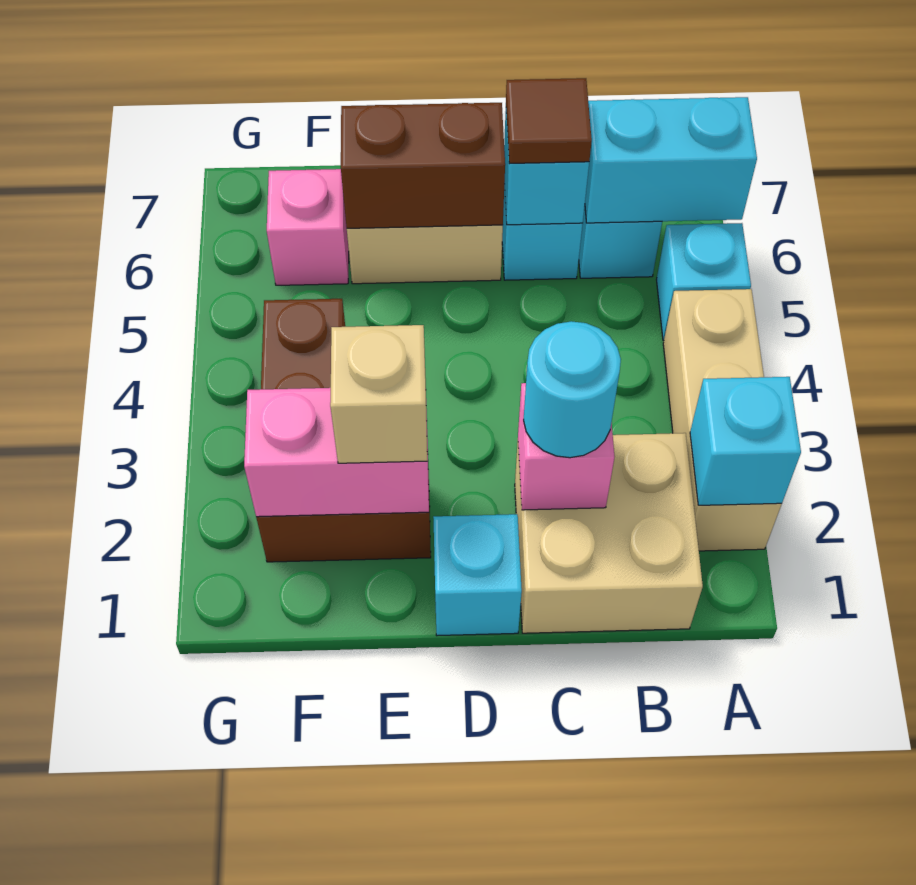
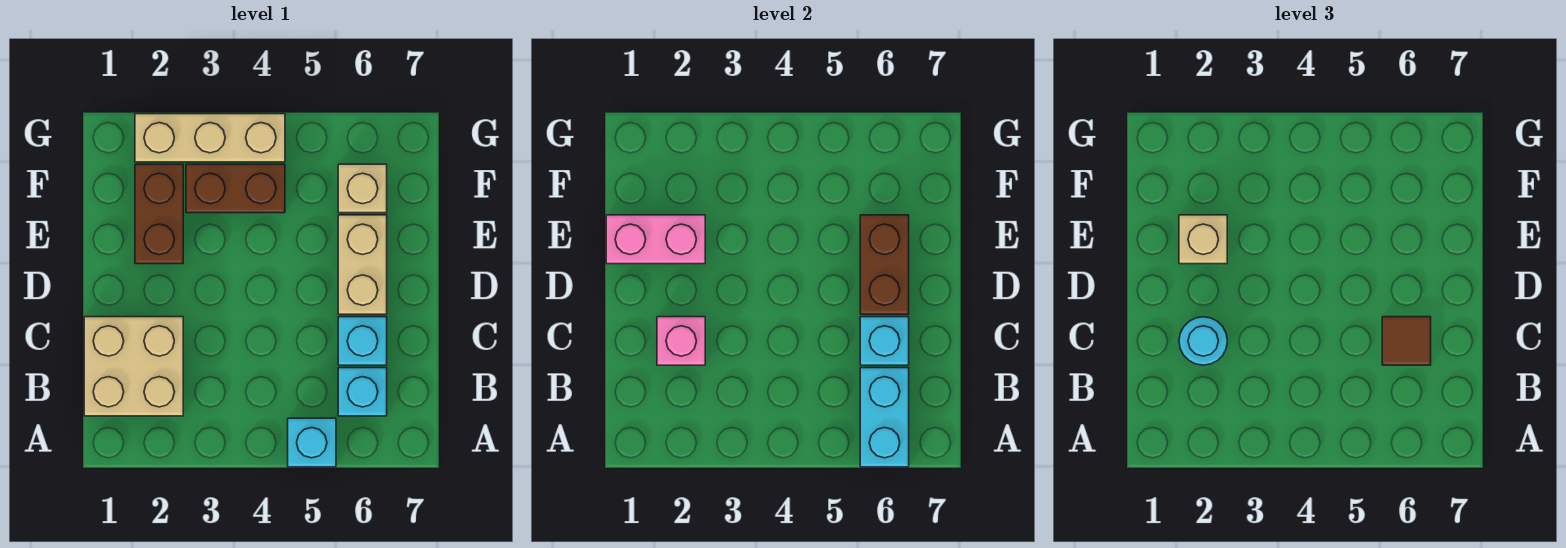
tan 1x3 brick [663,289,782,551] -> tan 1x3 brick moved to [135,114,285,162]
cyan 1x1 brick [690,377,801,505] -> none
cyan 1x1 brick [433,514,522,636] -> none
pink 1x2 brick [244,388,429,517] -> pink 1x2 brick turned to [606,215,705,264]
pink 1x1 brick [267,169,349,285] -> tan 1x1 brick [338,164,387,213]

